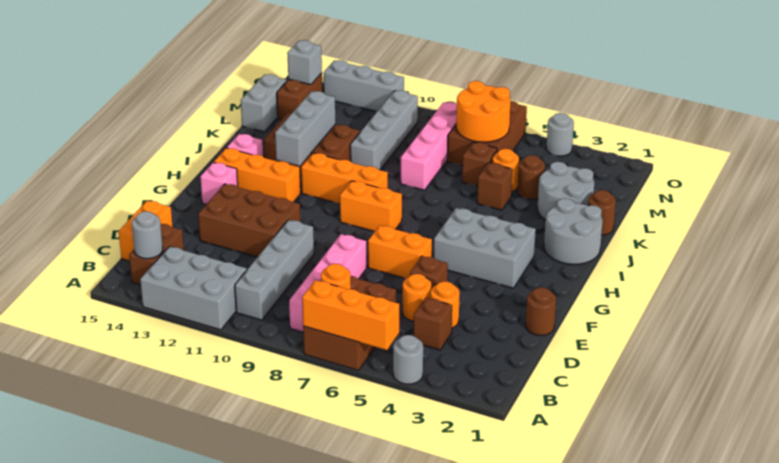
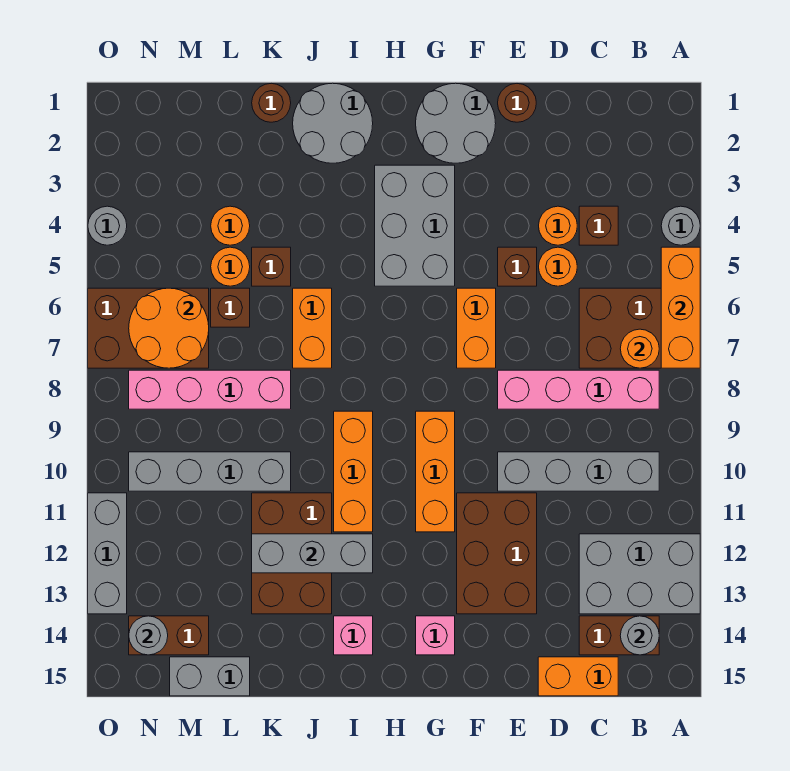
grey 2x3 brick [140,246,247,330] -> grey 2x3 brick turned to [579,534,700,614]
orange 1x2 brick [340,181,402,231] -> orange 1x2 brick moved to [293,288,332,368]
orange 1x3 brick [214,148,300,202] -> orange 1x3 brick moved to [416,411,455,532]
grey 2x2 round brick [538,162,594,220] -> grey 2x2 round brick moved to [416,83,496,163]
brown 1x1 round brick [517,155,545,199] -> orange 1x1 round brick [211,206,250,245]
grey 1x1 brick [287,40,322,85] -> grey 1x1 round brick [129,616,168,655]

